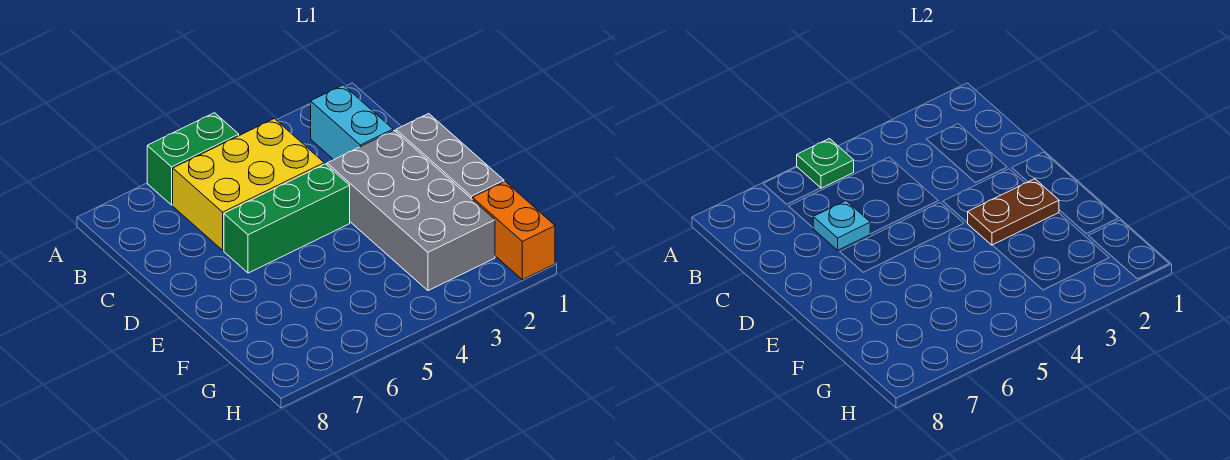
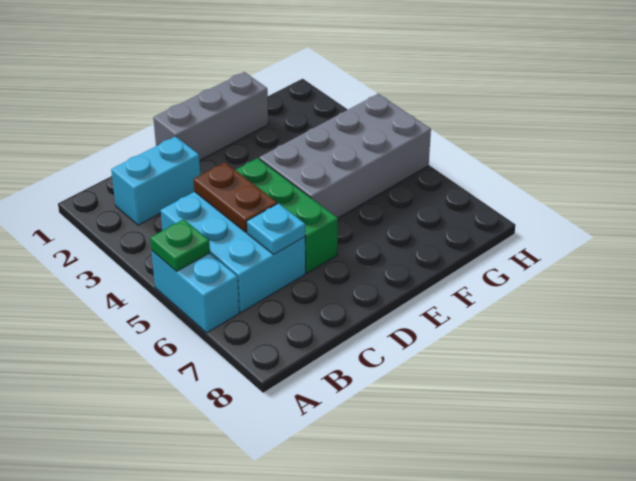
green 1x2 brick [147,113,239,205] -> cyan 1x2 brick [152,251,239,333]
yellow 2x3 brick [173,119,324,250] -> cyan 2x3 brick [161,192,306,312]
grey 2x4 brick [327,130,495,291] -> grey 2x4 brick moved to [259,94,431,218]
brown 1x2 plate [968,179,1059,245] -> brown 1x2 plate moved to [193,162,277,232]
orange 1x2 brick [473,182,555,280] -> none

